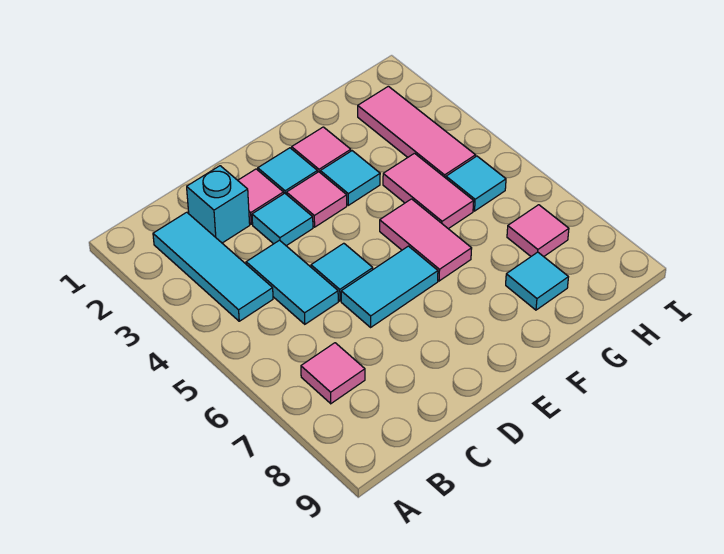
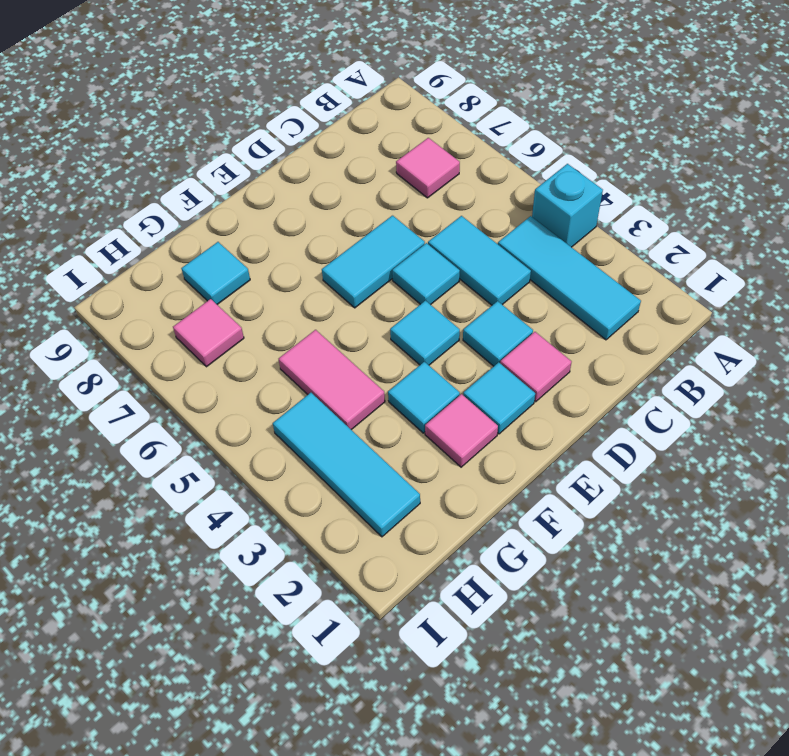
cyan 1x1 brick [187,166,250,243] -> cyan 1x1 brick moved to [532,164,603,247]
pink 1x1 tile [287,172,347,227] -> none
pink 1x2 tile [380,199,472,281] -> none
pink 1x3 tile [358,86,476,178] -> cyan 1x3 tile [273,393,420,537]
cyan 1x1 tile [446,156,506,211] -> cyan 1x1 tile moved to [390,300,460,365]

